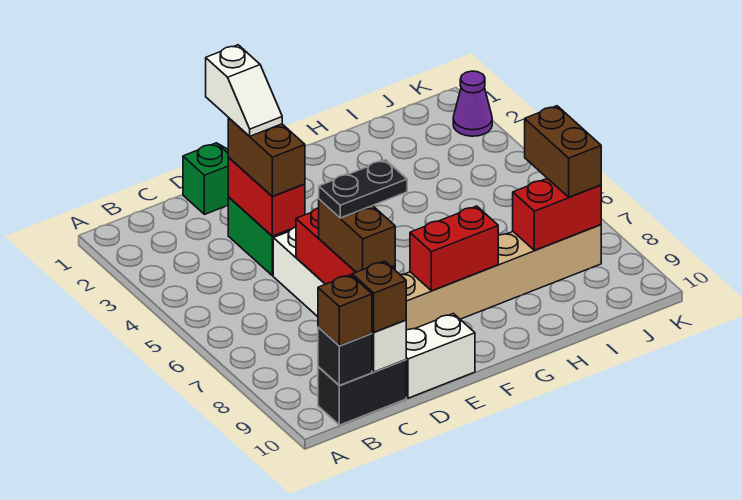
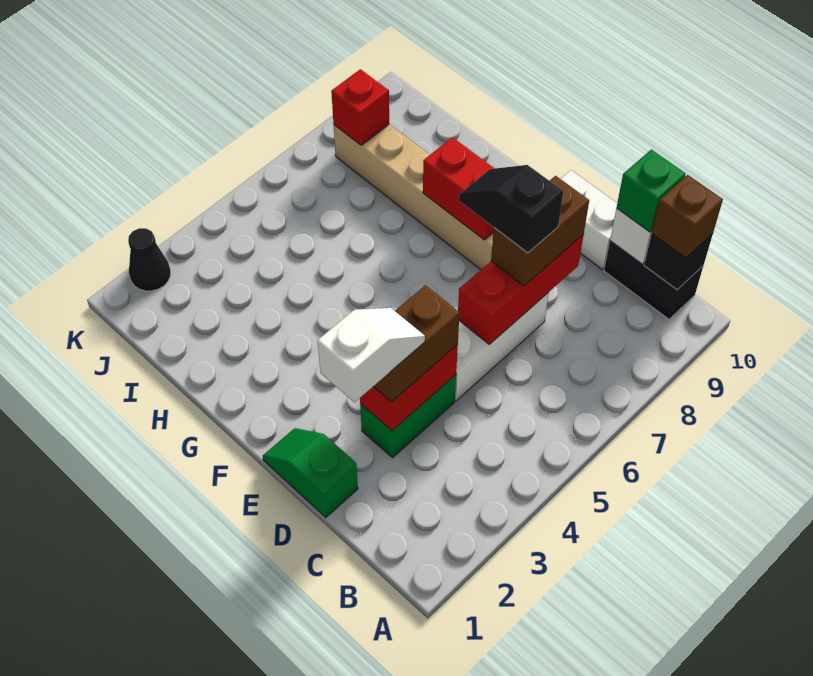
brown 1x1 brick [352,261,406,332] -> green 1x1 brick [616,150,686,232]
black 1x2 plate [319,160,407,218] -> black 1x2 slope [459,165,563,253]
red 1x2 brick [513,178,601,250] -> red 1x1 brick [331,69,389,145]
brown 1x2 brick [525,106,601,197] -> none
purple 1x1 cone [453,71,492,136] -> black 1x1 cone [128,228,171,291]

